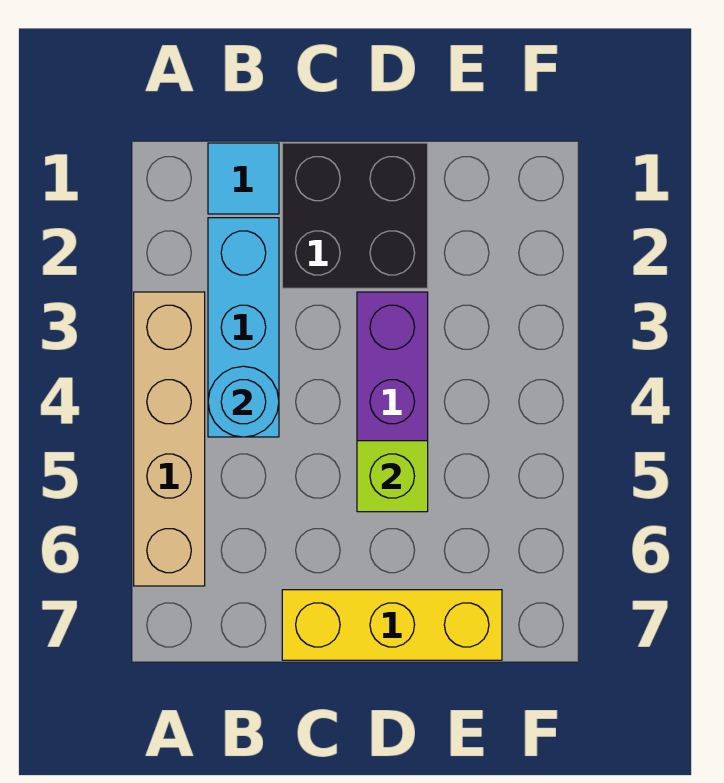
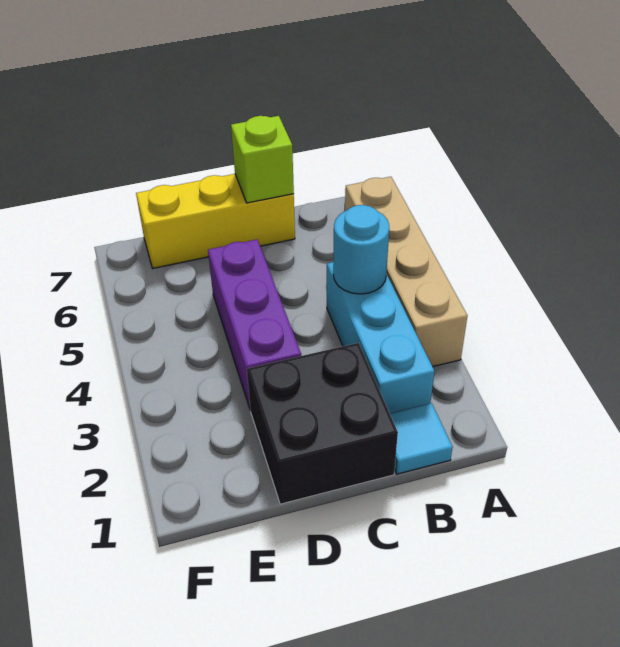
lime 1x1 brick [357,441,428,512] -> lime 1x1 brick moved to [231,116,294,203]

